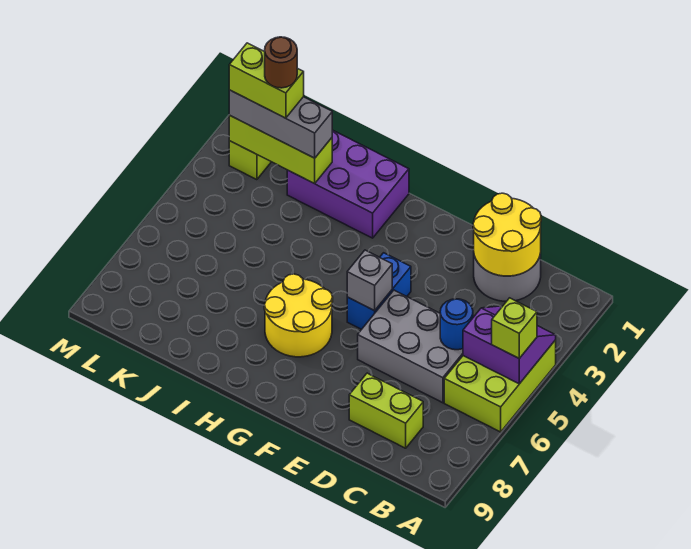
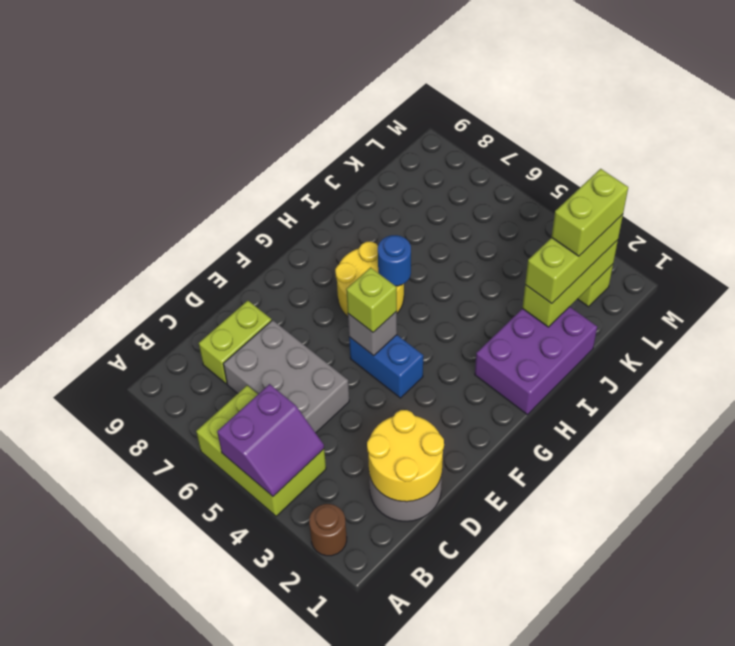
lime 1x1 brick [492,298,537,358] -> lime 1x1 brick moved to [346,268,397,332]
grey 2x3 brick [358,290,463,403] -> grey 2x3 brick turned to [223,320,349,433]
blue 1x1 round brick [440,299,473,350] -> blue 1x1 round brick moved to [378,235,411,286]
grey 1x3 brick [229,90,332,158] -> lime 1x3 brick [525,214,623,304]
brown 1x1 round brick [265,37,297,88] -> brown 1x1 round brick moved to [309,504,347,556]

